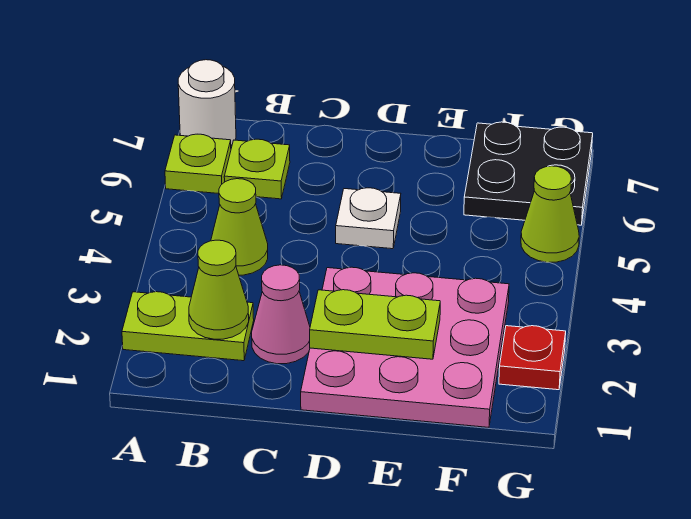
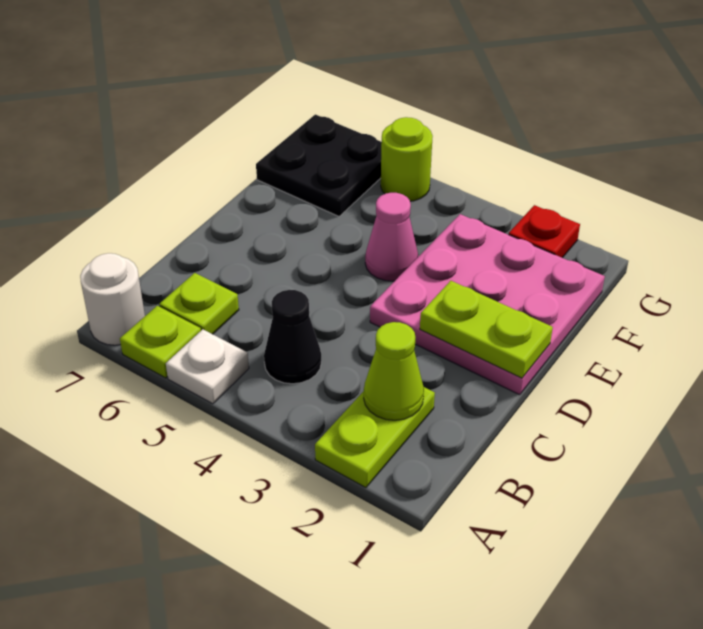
lime 1x1 cone [211,179,268,275] -> black 1x1 cone [264,290,321,384]
pink 1x1 cone [252,265,310,364] -> pink 1x1 cone moved to [365,193,418,281]
lime 1x2 plate [310,290,440,359] -> lime 1x2 plate turned to [420,281,553,378]
white 1x1 plate [336,188,401,249] -> white 1x1 plate moved to [166,329,249,404]
lime 1x1 cone [521,166,579,262] -> lime 1x1 round brick [381,117,433,201]

